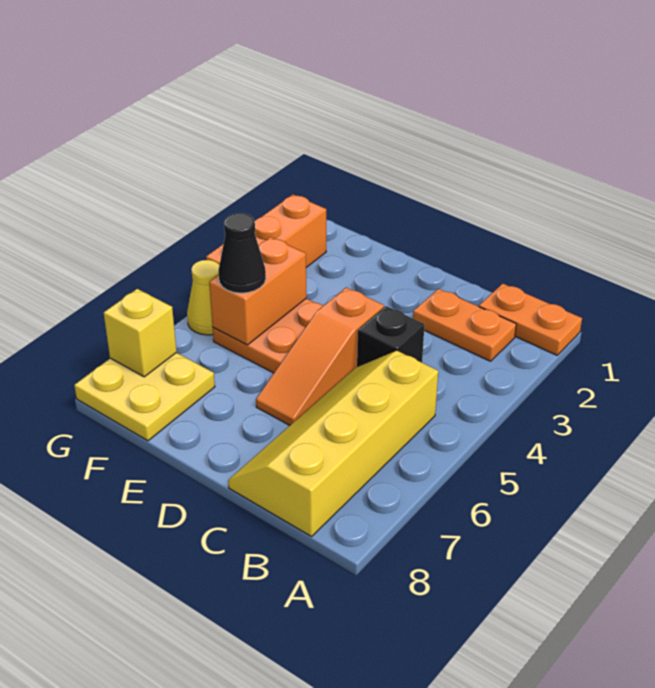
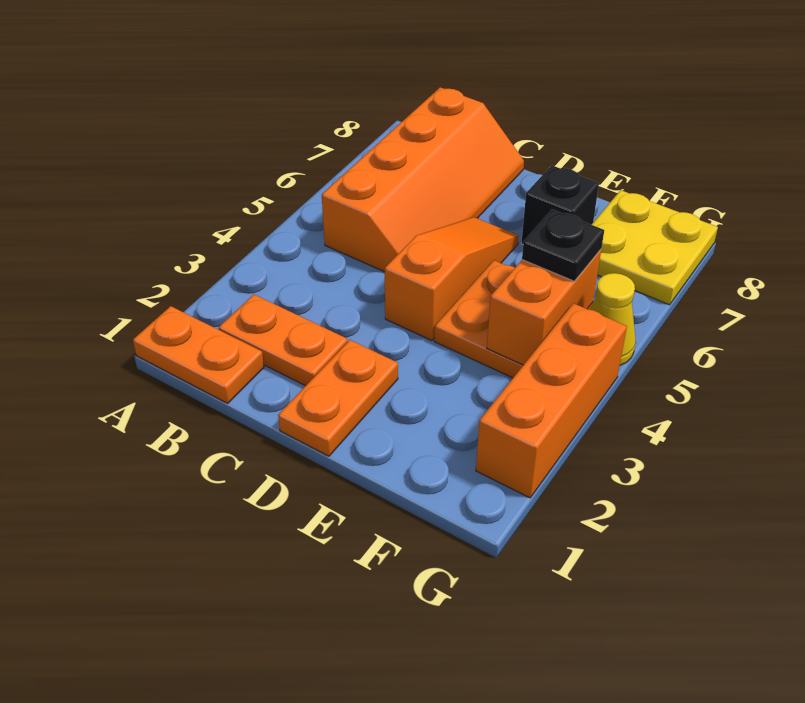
yellow 2x4 slope [228,351,438,537] -> orange 2x4 slope [322,87,524,272]
black 1x1 brick [357,306,425,367] -> black 1x1 brick moved to [521,165,599,244]
none -> orange 1x2 plate [278,340,398,456]
black 1x1 cone [218,213,266,293] -> black 1x1 plate [522,209,604,281]
yellow 1x1 brick [104,289,177,377] -> none

